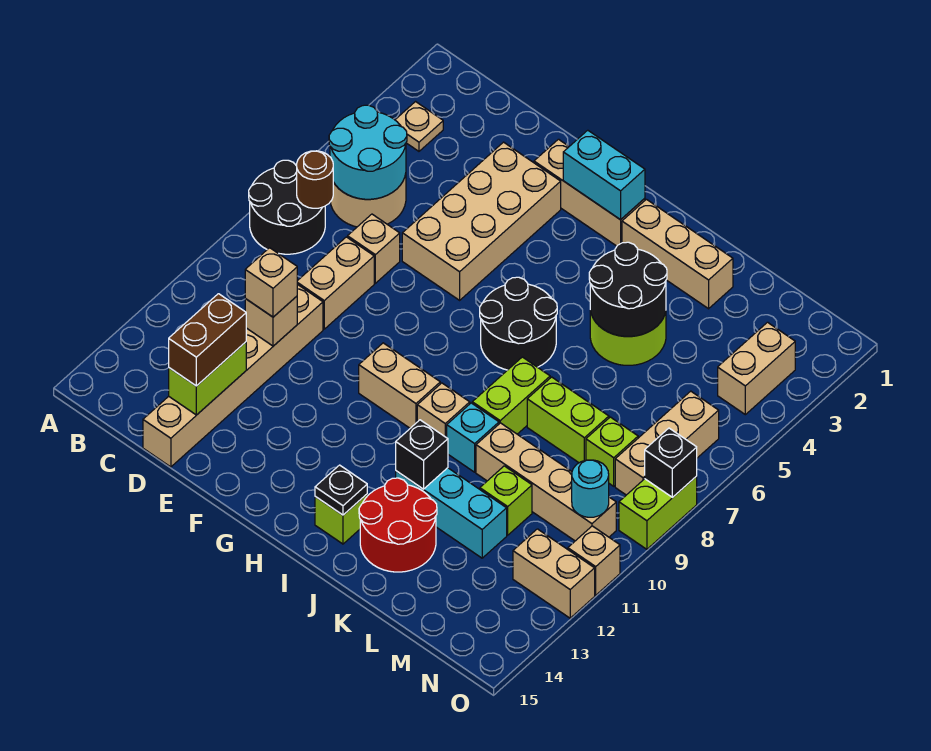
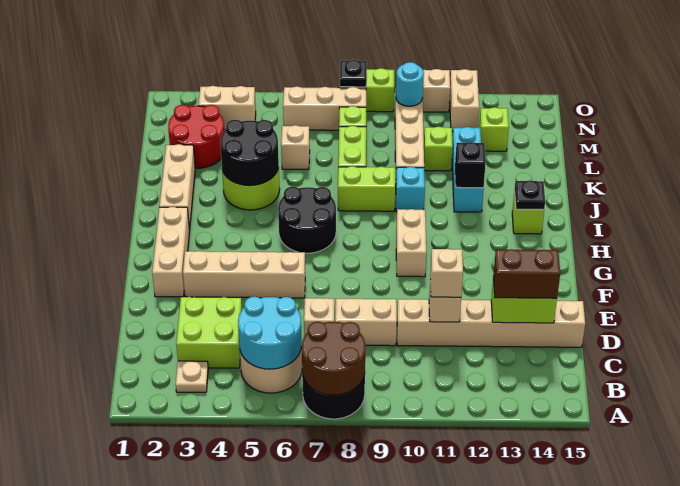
brown 1x1 round brick [297,151,333,208] -> brown 2x2 round brick [302,322,365,395]
none -> lime 2x2 brick [176,297,242,368]
tan 2x4 brick [402,142,561,300] -> tan 1x4 brick [183,251,305,298]
cyan 1x2 brick [563,130,645,220] -> none
tan 1x1 brick [417,383,470,438] -> tan 1x1 brick moved to [281,125,310,169]
red 2x2 round brick [359,478,437,572] -> red 2x2 round brick moved to [168,105,224,168]
none -> lime 1x1 brick [479,107,509,151]
black 1x1 brick [645,428,697,497] -> black 1x1 plate [340,60,367,87]

